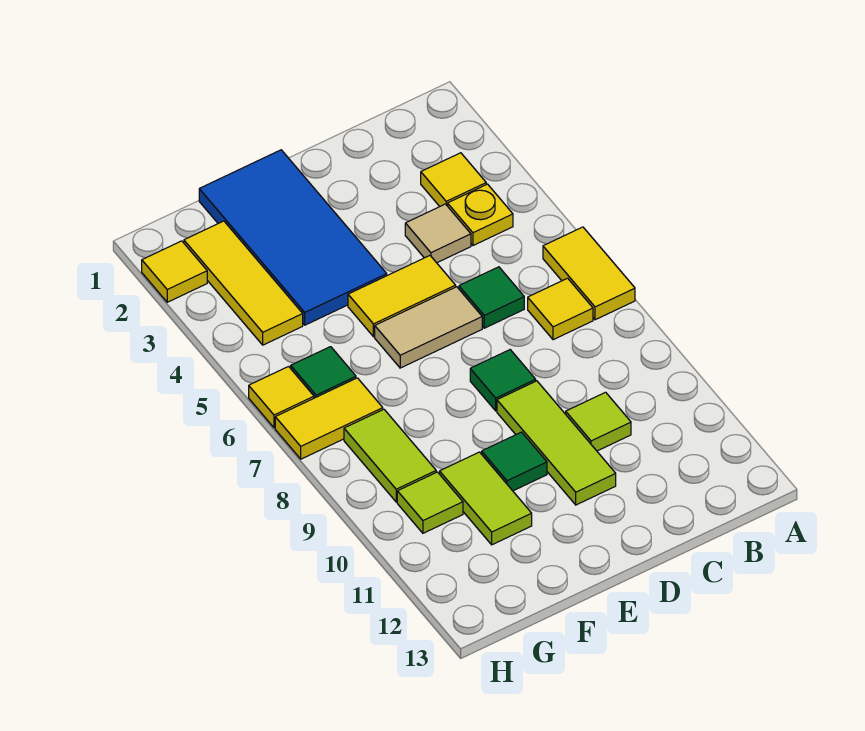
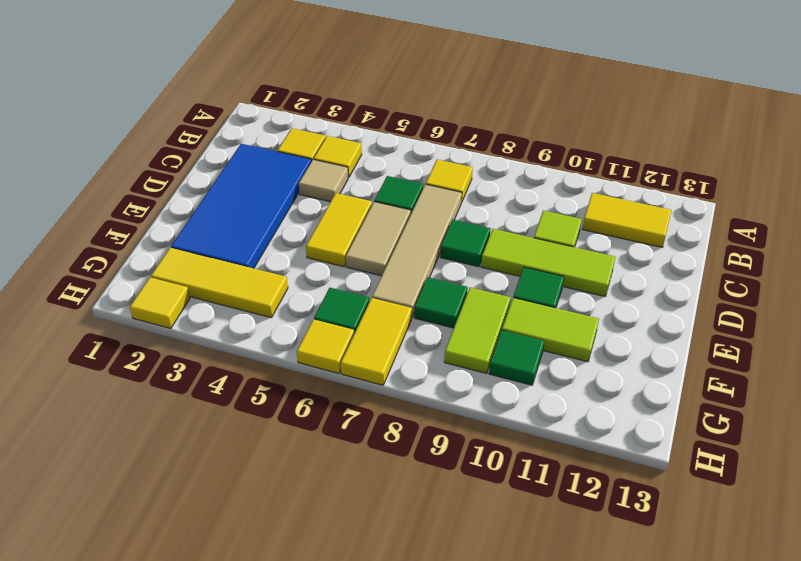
yellow 1x2 tile [543,227,635,320] -> yellow 1x2 tile moved to [582,193,671,247]
yellow 1x1 plate [448,184,513,245] -> yellow 1x1 tile [314,136,362,177]
none -> tan 1x4 tile [372,184,462,317]
blue 2x4 tile [199,150,387,325] -> blue 2x4 tile turned to [171,144,311,268]
none -> green 1x1 tile [414,277,468,328]
lime 1x2 tile [344,409,436,502] -> lime 1x2 tile turned to [444,287,511,374]
lime 1x1 tile [397,472,463,533] -> green 1x1 tile [489,330,544,385]

